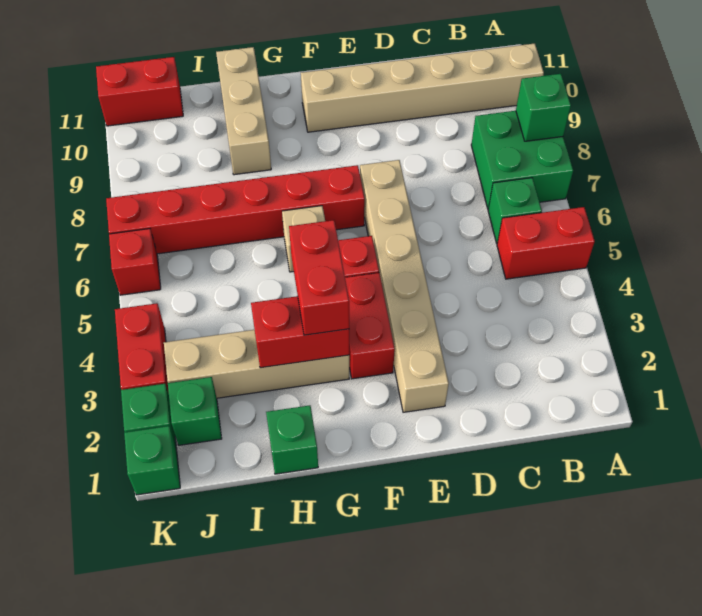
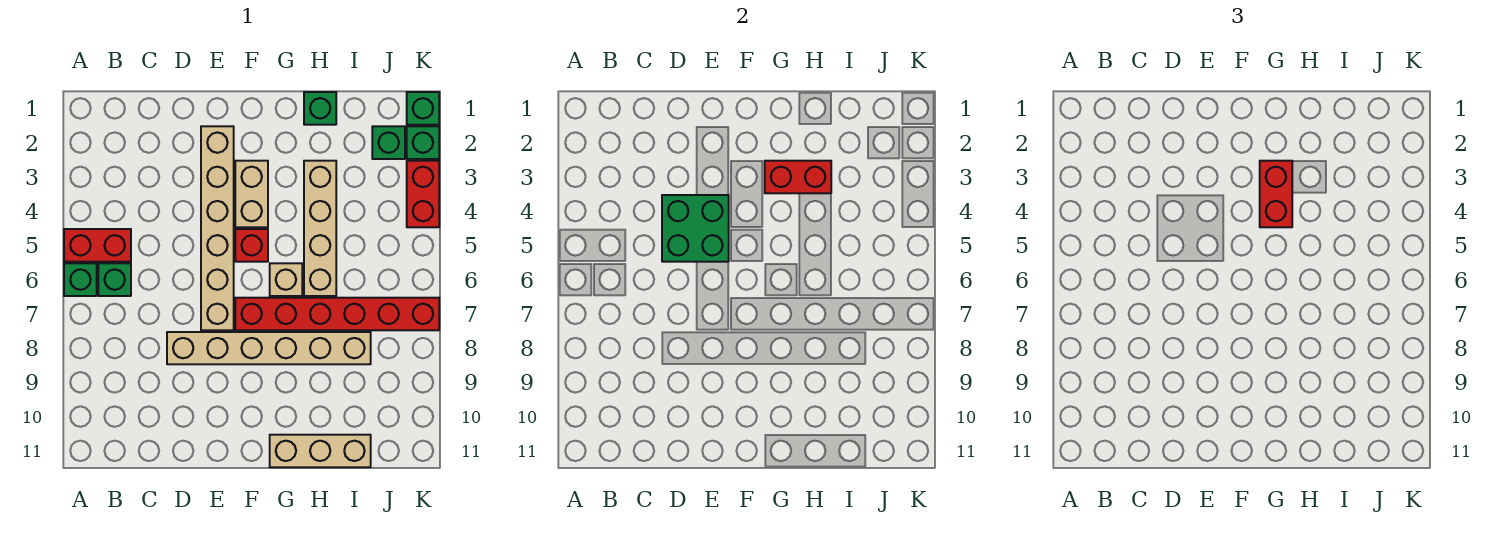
green 2x2 brick [471,111,573,209] -> green 2x2 brick moved to [662,195,729,262]
green 1x1 brick [516,74,571,141] -> green 1x1 brick moved to [64,263,97,296]
tan 1x6 brick [301,43,544,132] -> tan 1x6 brick moved to [167,332,371,364]
red 1x2 brick [345,273,395,379] -> tan 1x2 brick [235,161,268,227]
tan 1x4 brick [164,330,349,398] -> tan 1x4 brick turned to [304,161,336,296]
tan 1x3 brick [216,47,271,175] -> tan 1x3 brick turned to [270,435,371,467]
red 1x2 brick [96,57,183,126] -> none
red 1x1 brick [109,229,161,295] -> none

